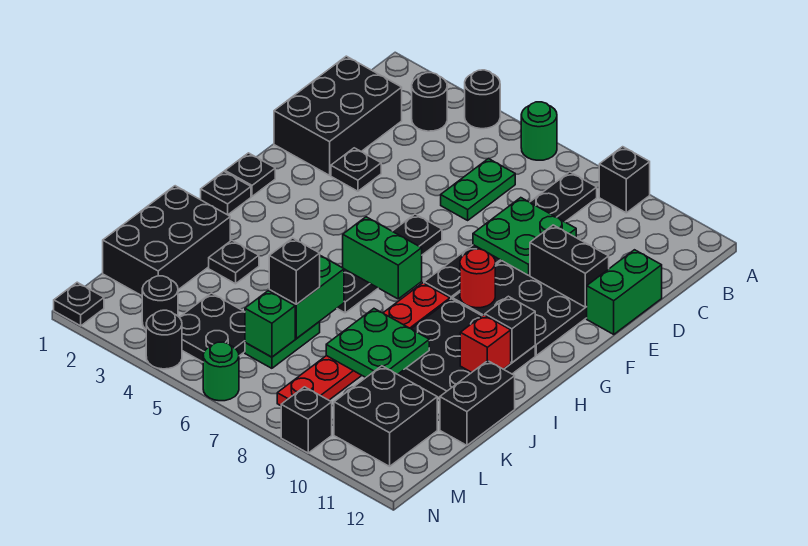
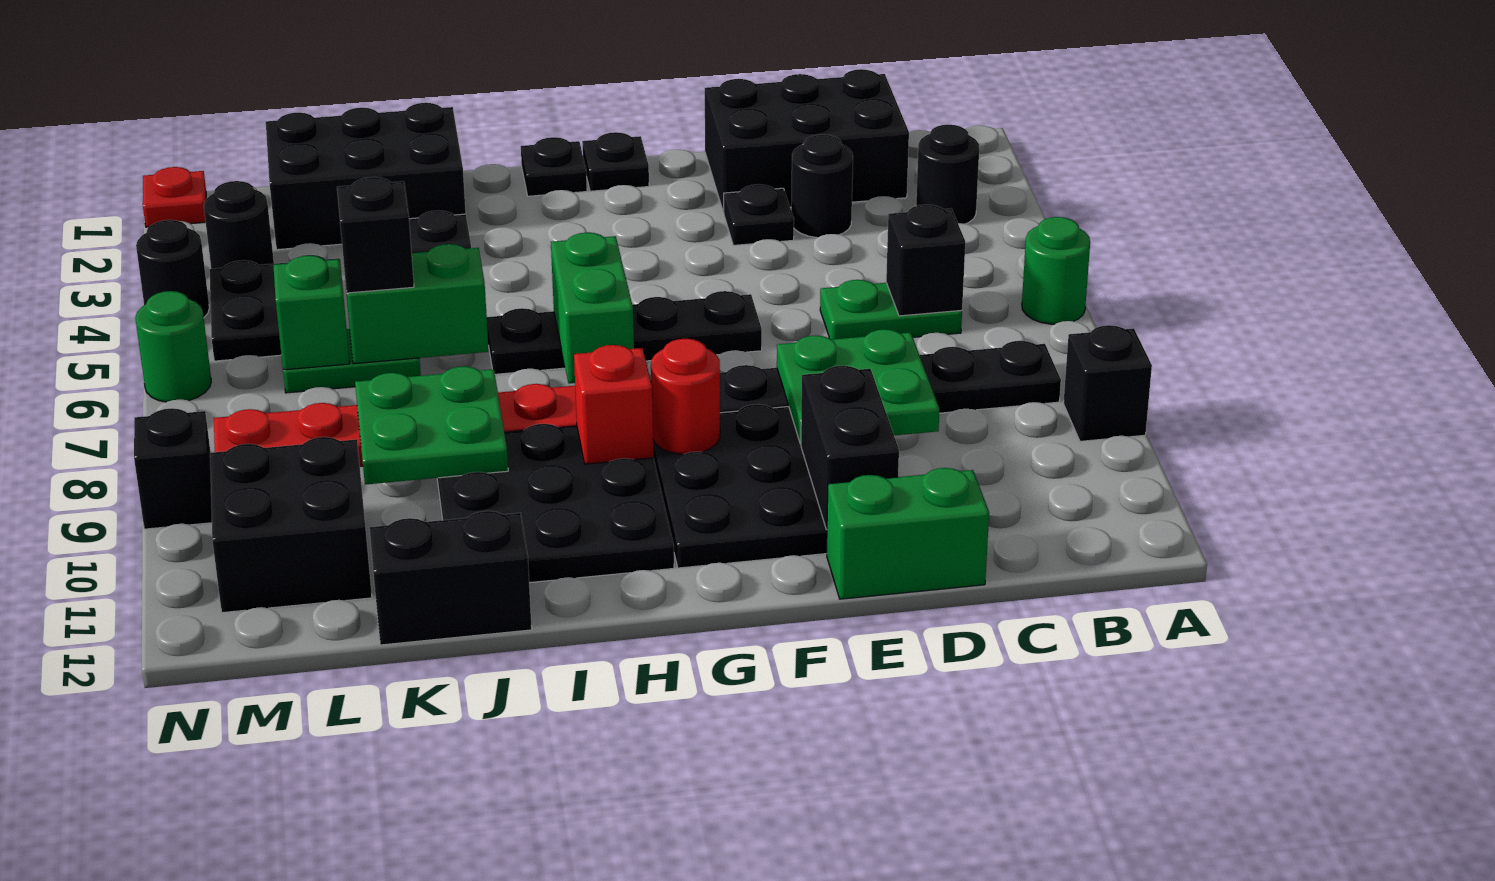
black 1x1 round brick [465,70,500,129] -> black 1x1 round brick moved to [791,135,853,238]
black 1x1 brick [485,296,535,363] -> black 1x1 brick moved to [886,205,965,316]
red 1x1 brick [460,315,511,372] -> red 1x1 brick moved to [574,345,653,464]
black 1x1 plate [54,282,104,326] -> red 1x1 plate [143,167,206,227]

